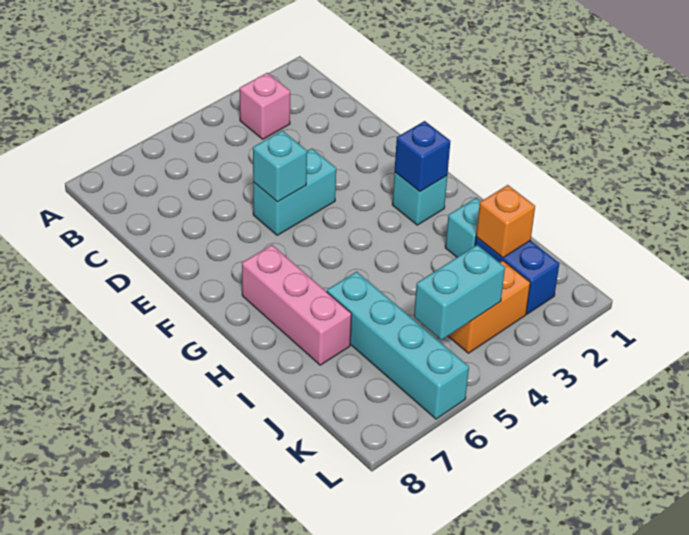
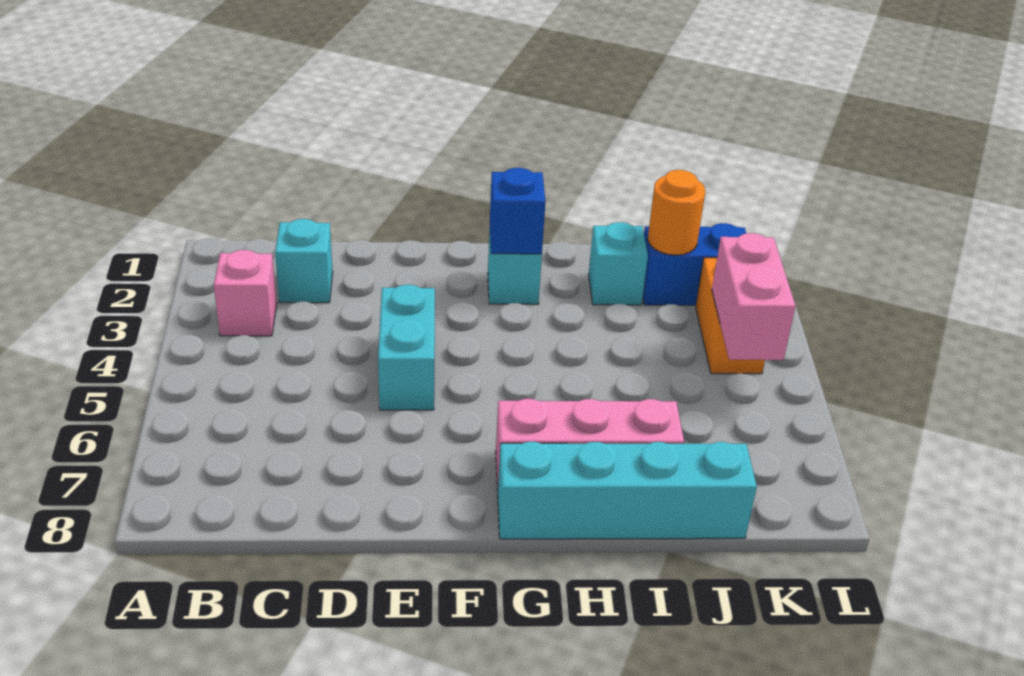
cyan 1x1 brick [253,131,307,202] -> cyan 1x1 brick moved to [275,219,333,303]
cyan 1x4 brick [327,272,469,419] -> cyan 1x4 brick moved to [498,442,757,539]
orange 1x1 brick [476,185,535,258] -> orange 1x1 round brick [648,170,705,255]
cyan 1x2 brick [414,245,505,340] -> pink 1x2 brick [712,233,796,360]

